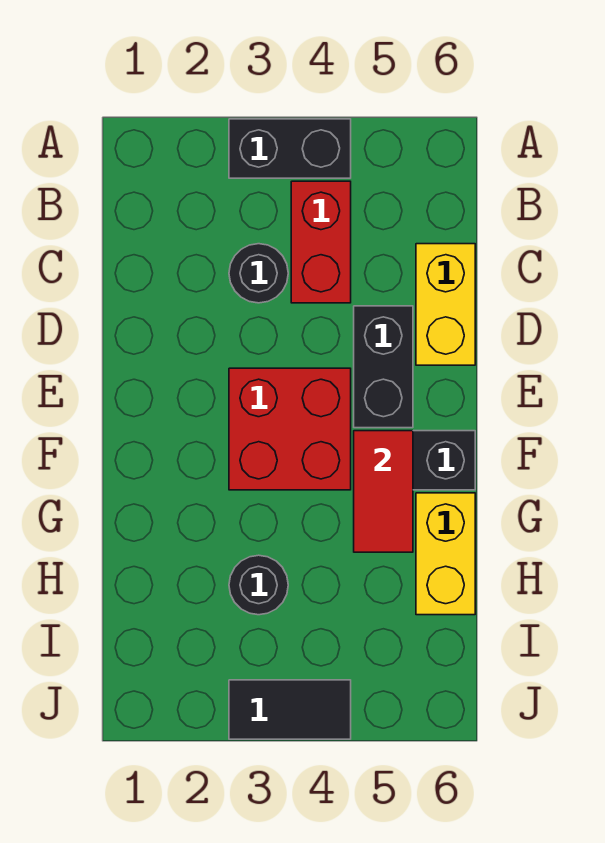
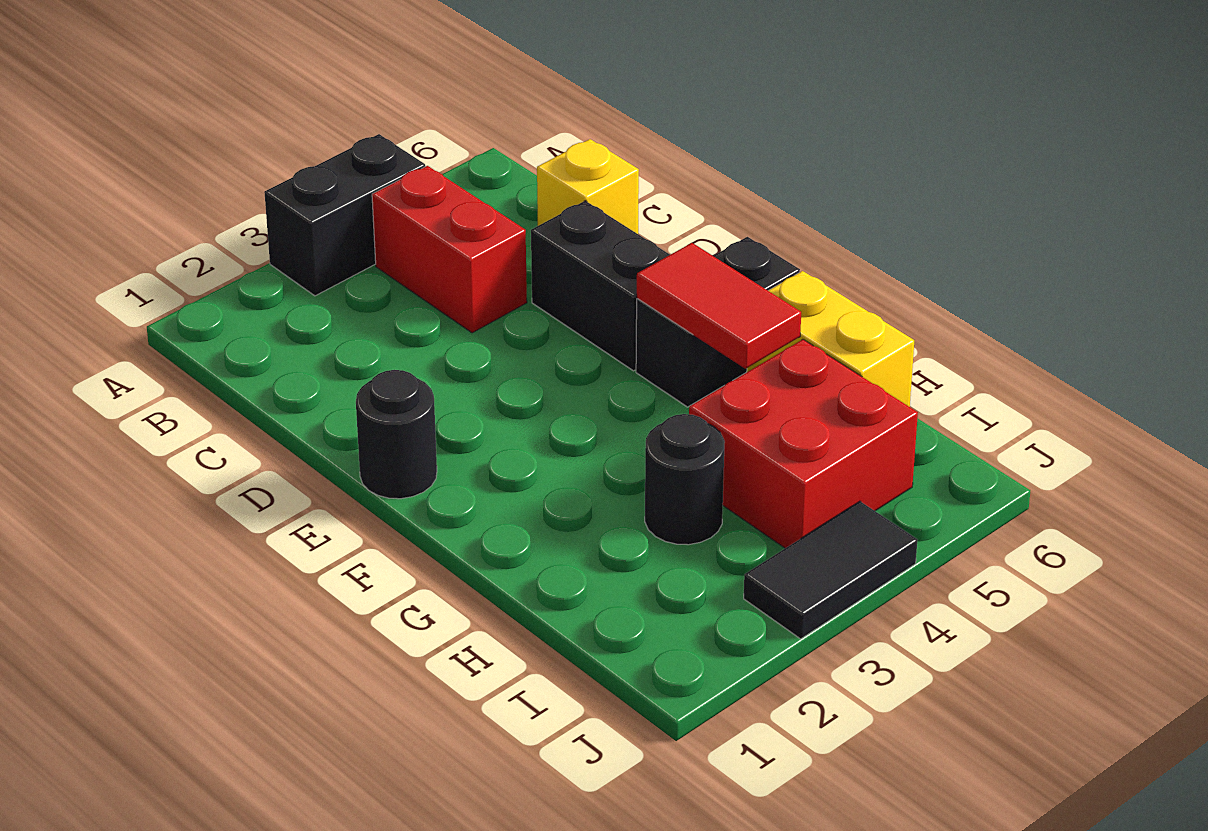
black 1x1 round brick [229,244,288,303] -> black 1x1 round brick moved to [356,370,437,499]
yellow 1x2 brick [416,244,475,365] -> yellow 1x1 brick [537,139,639,234]
red 2x2 brick [229,368,351,490] -> red 2x2 brick moved to [689,339,918,548]

